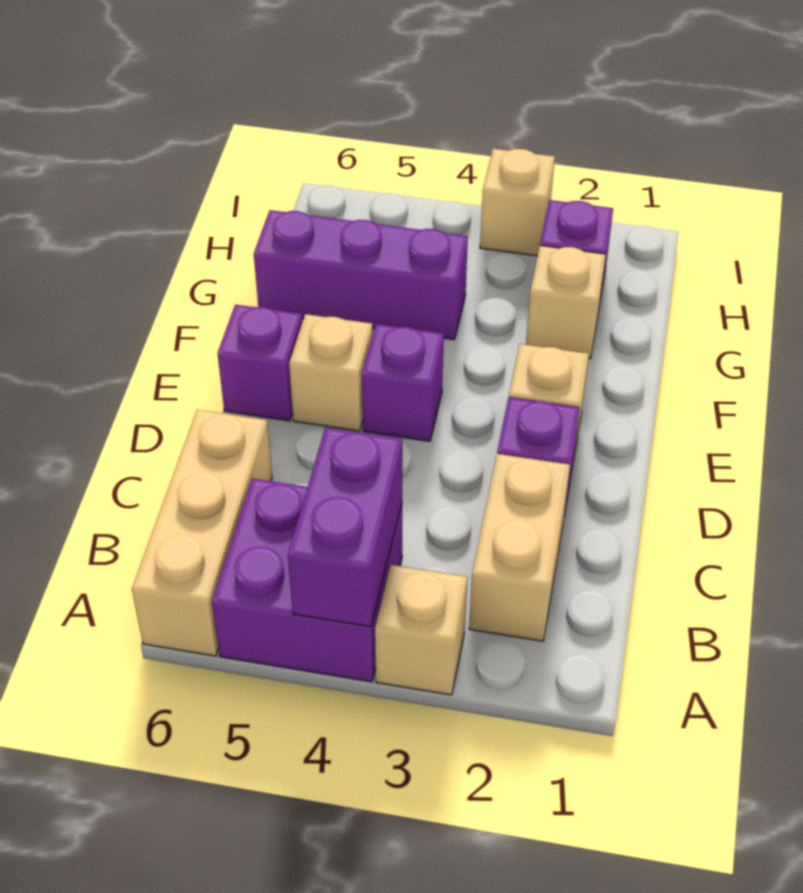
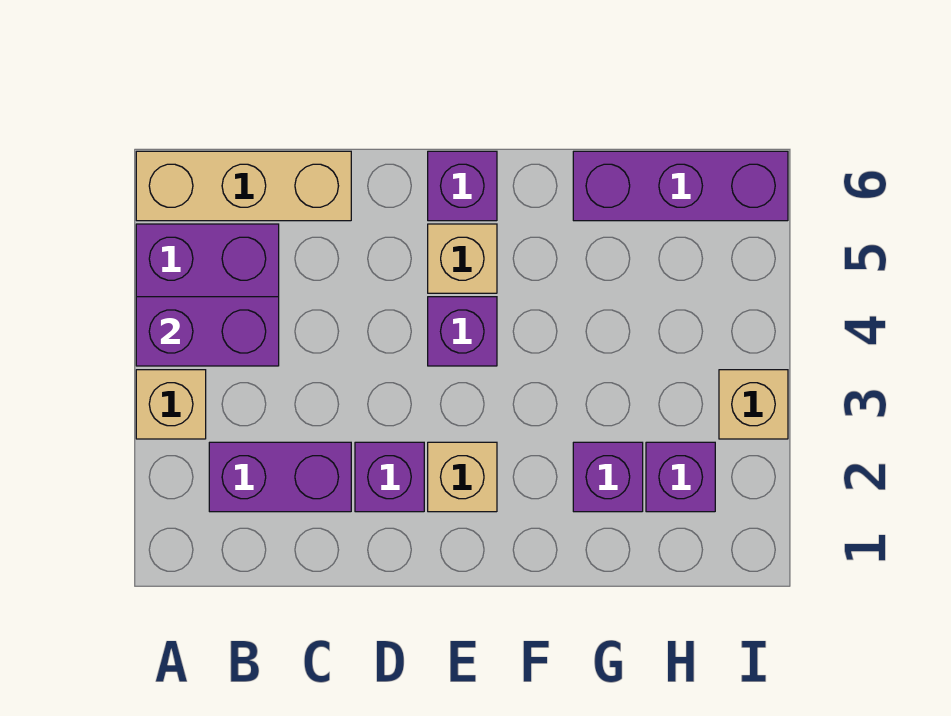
tan 1x2 brick [469,454,570,641] -> purple 1x2 brick [209,442,351,512]
tan 1x1 brick [526,246,606,358] -> purple 1x1 brick [573,442,643,512]
purple 1x3 brick [254,210,468,340] -> purple 1x3 brick turned to [573,151,788,221]

